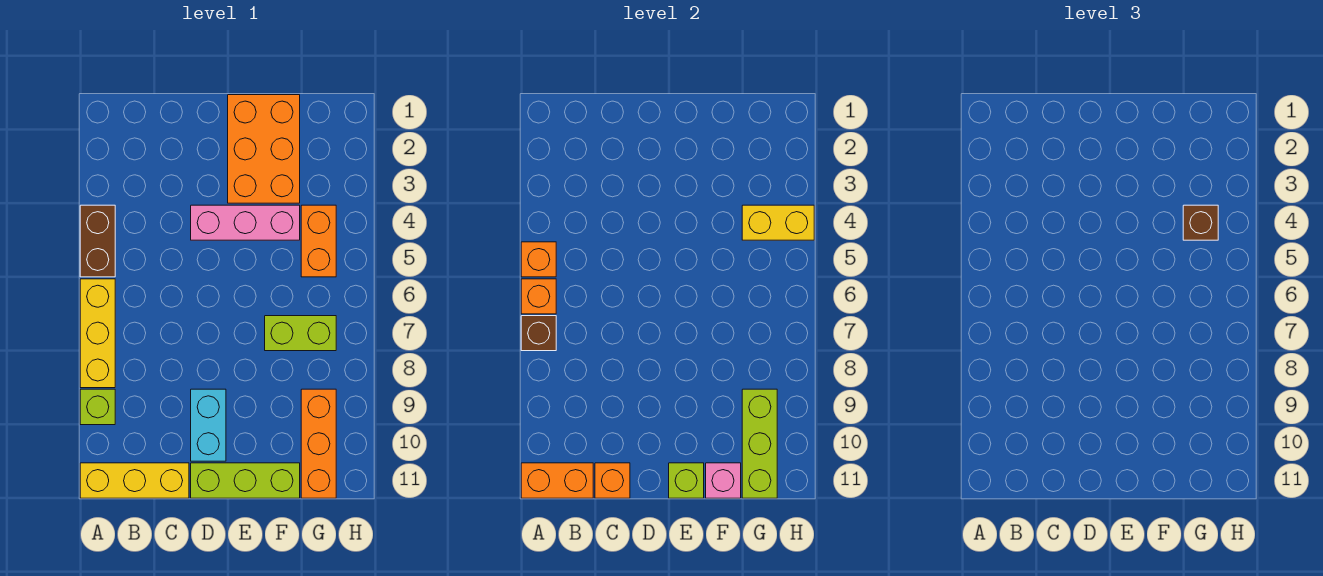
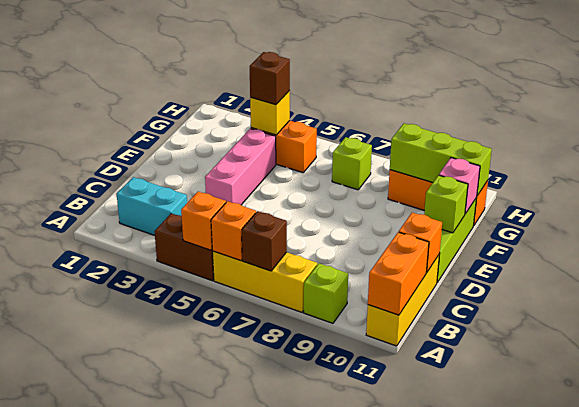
cyan 1x2 brick [191,389,226,461] -> cyan 1x2 brick moved to [117,177,187,235]
orange 2x3 brick [228,95,300,203] -> none
lime 1x2 brick [265,316,336,351] -> lime 1x1 brick [332,137,372,190]
yellow 1x2 brick [742,205,814,240] -> yellow 1x1 brick [250,91,290,135]

